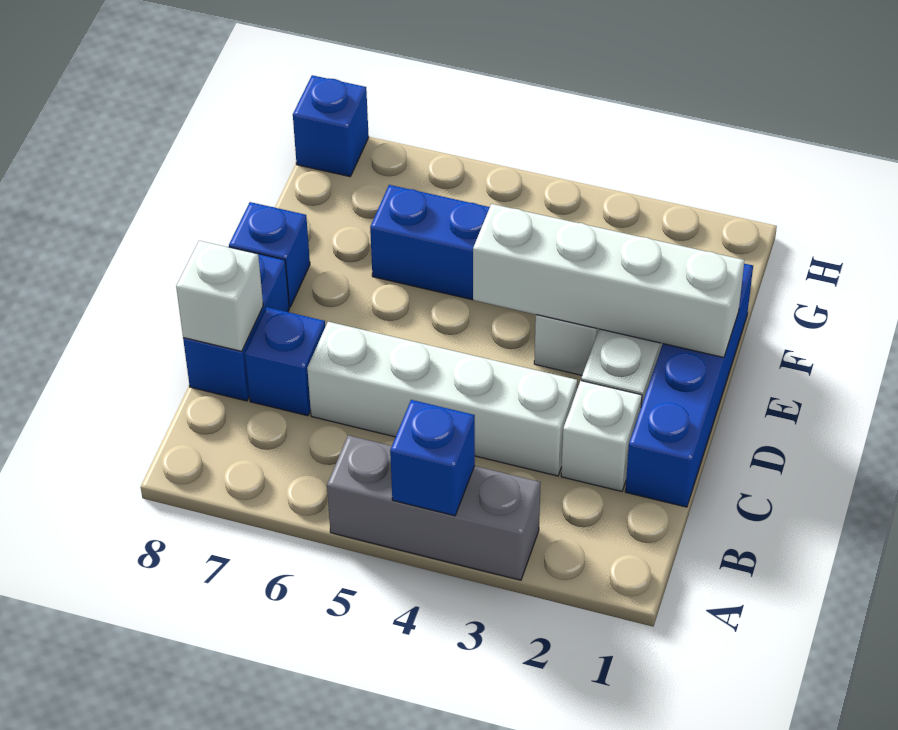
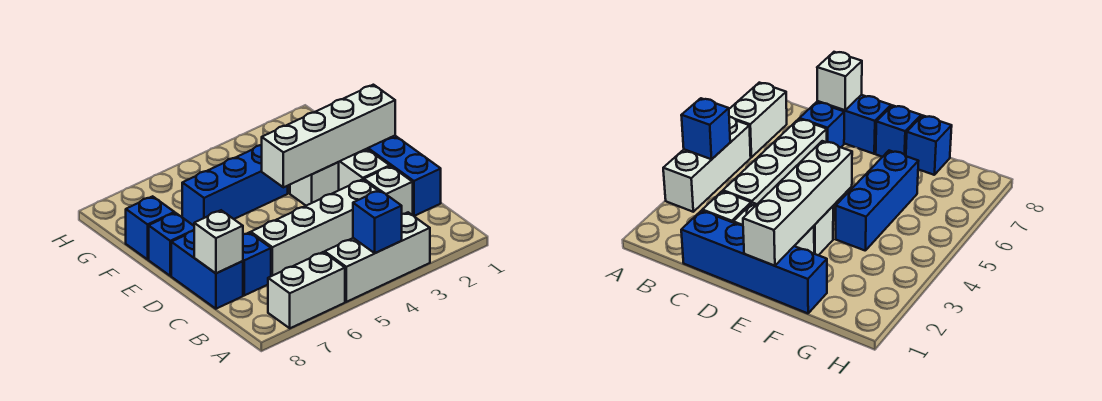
grey 1x3 brick [327,435,541,580] -> white 1x3 brick [325,212,430,302]
none -> white 1x2 brick [268,252,345,328]
blue 1x1 brick [293,75,369,177] -> blue 1x1 brick moved to [126,196,174,259]

